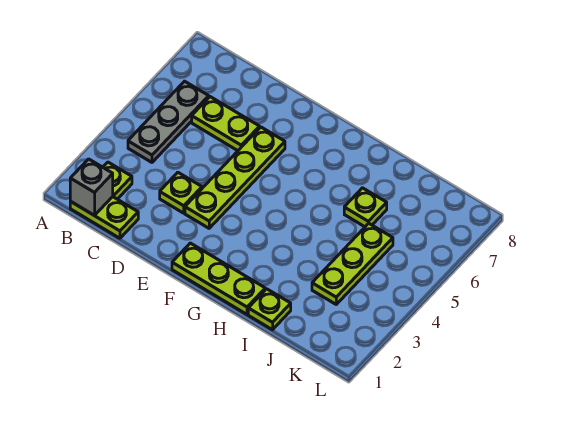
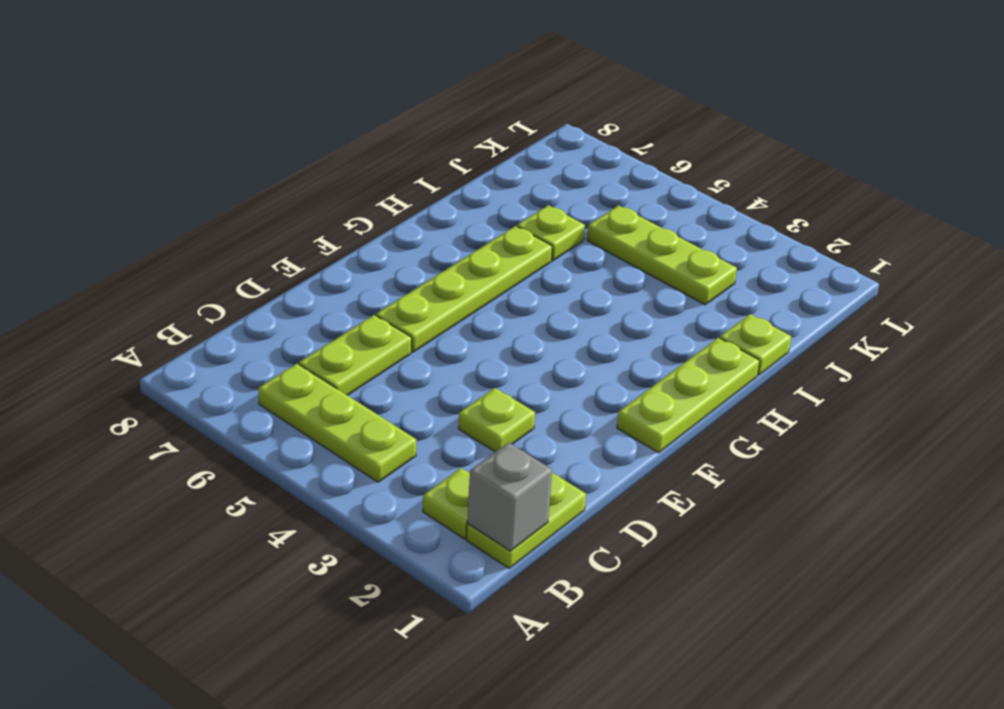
grey 1x3 plate [128,81,209,162] -> lime 1x3 plate [258,364,416,482]
lime 1x4 plate [185,127,285,228] -> lime 1x4 plate turned to [376,226,552,352]

